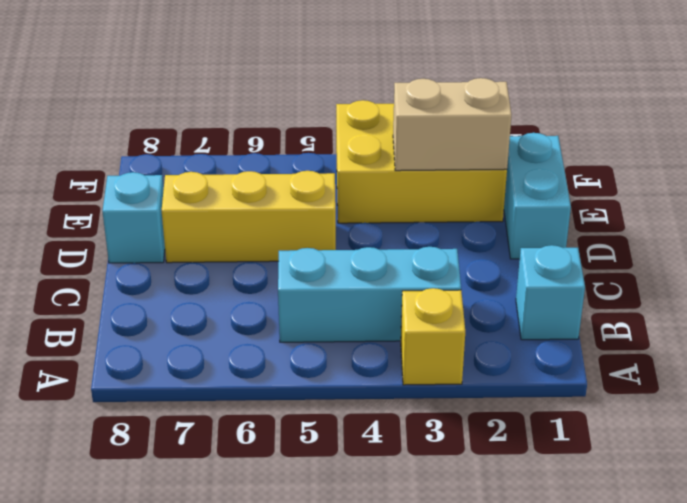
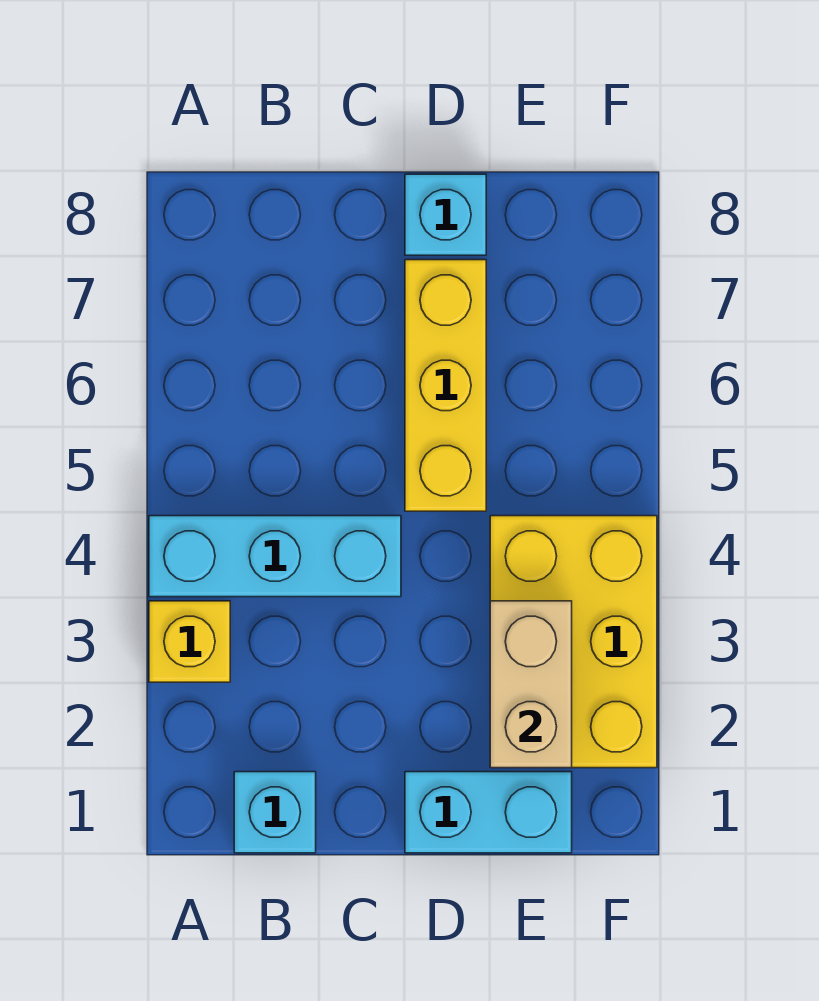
cyan 1x3 brick [278,247,461,342] -> cyan 1x3 brick turned to [149,516,401,597]

